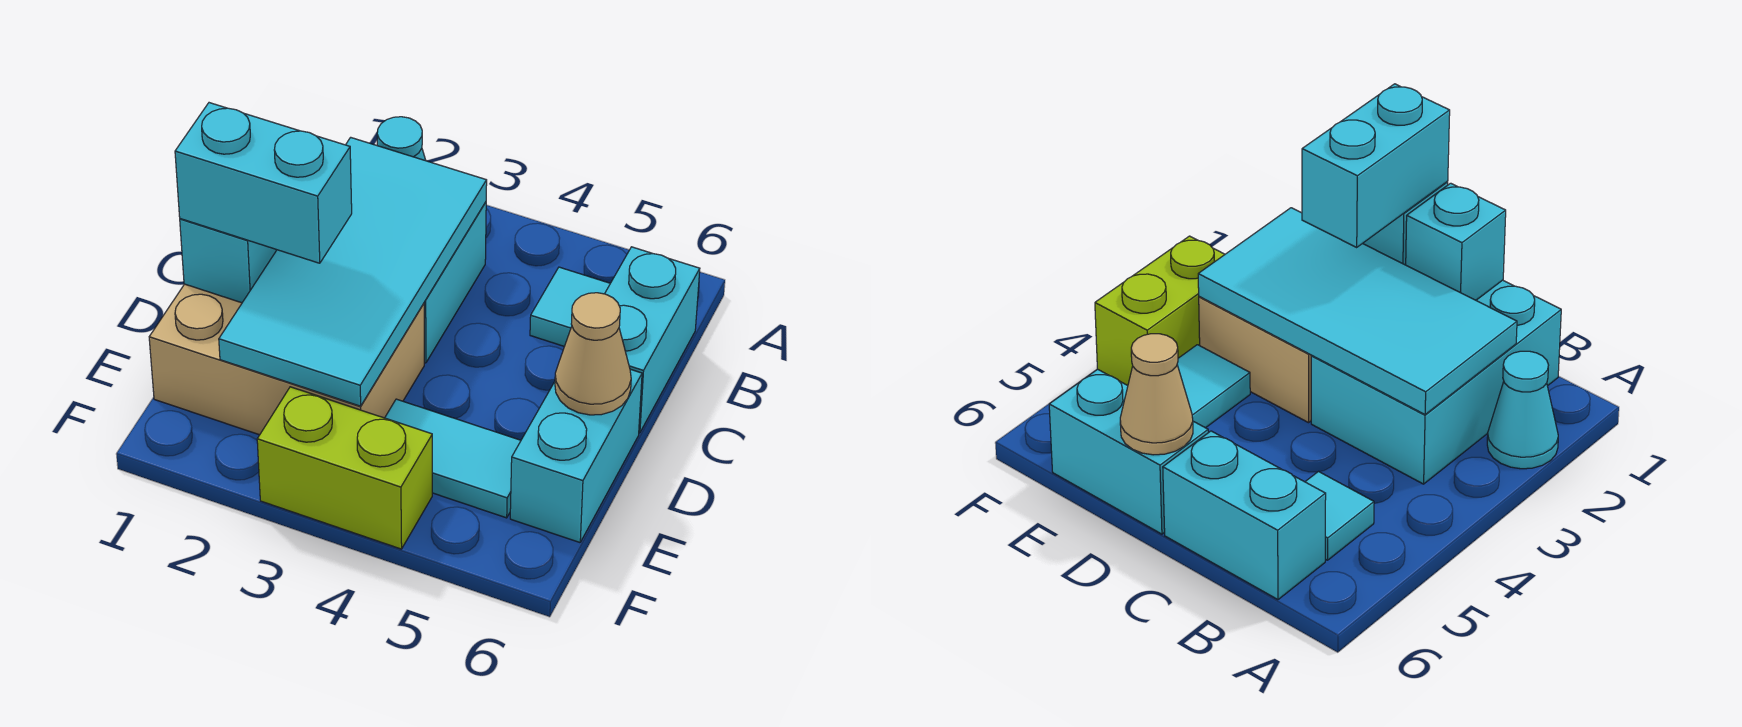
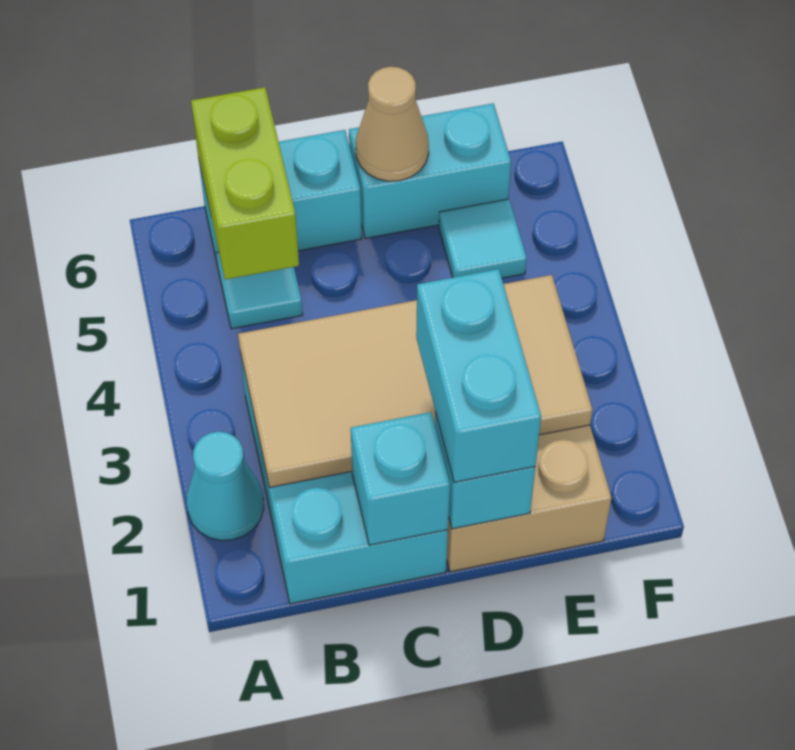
cyan 2x4 tile [219,137,487,406] -> tan 2x4 tile [238,275,592,488]
cyan 1x2 tile [385,399,521,518] -> cyan 1x1 tile [439,199,527,278]
lime 1x2 brick [257,387,432,549] -> lime 1x2 brick moved to [191,87,299,280]

